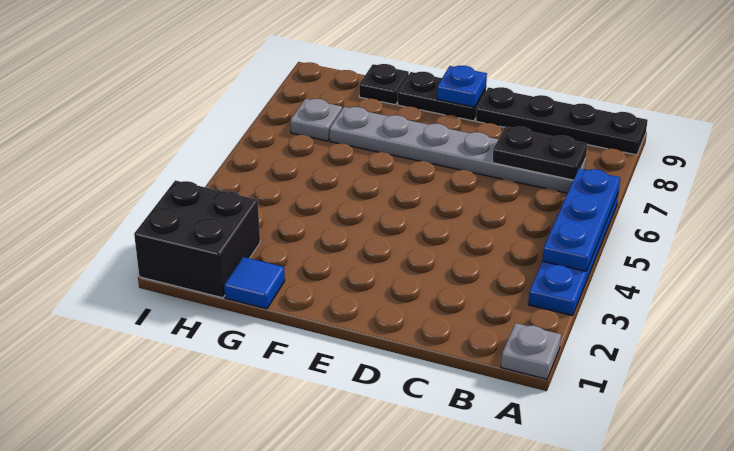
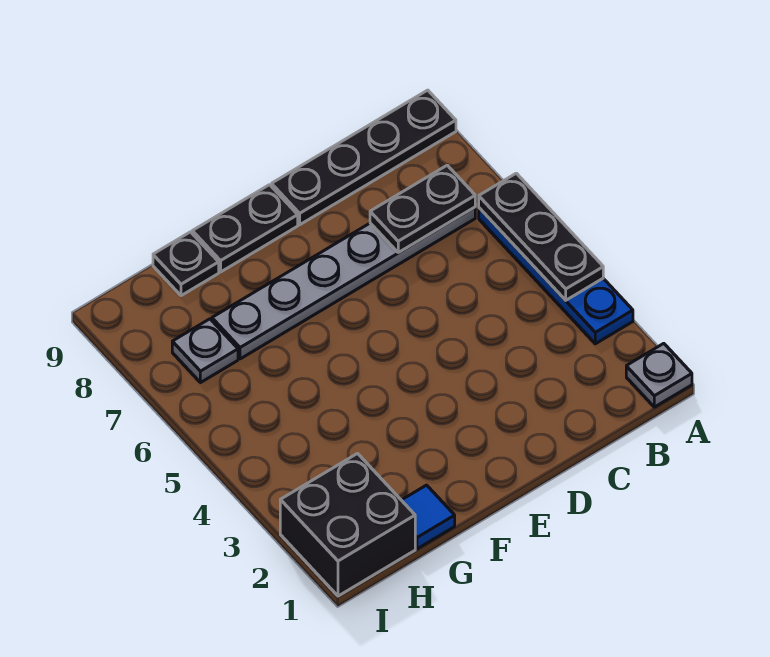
blue 1x3 plate [542,169,620,271] -> black 1x3 plate [479,173,603,300]
blue 1x1 plate [437,66,487,107] -> none

